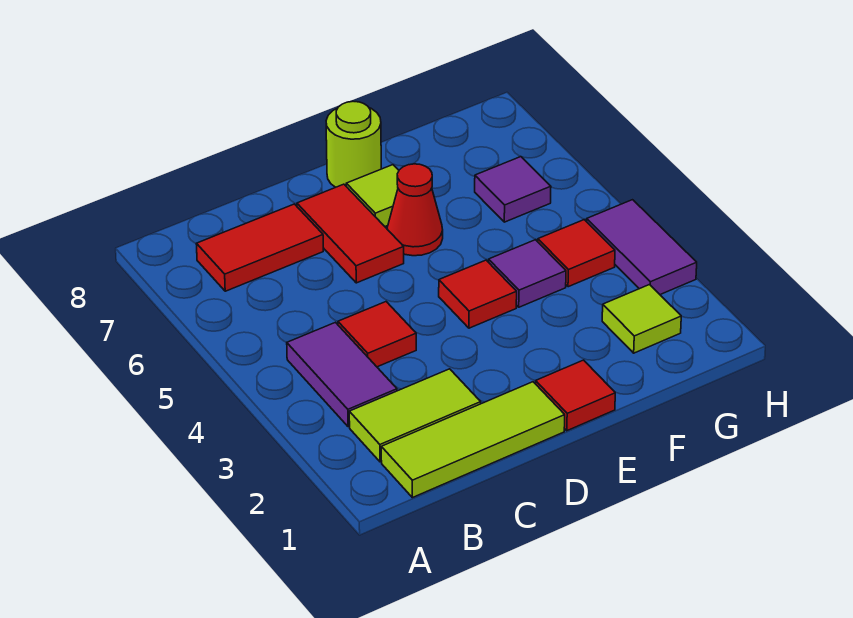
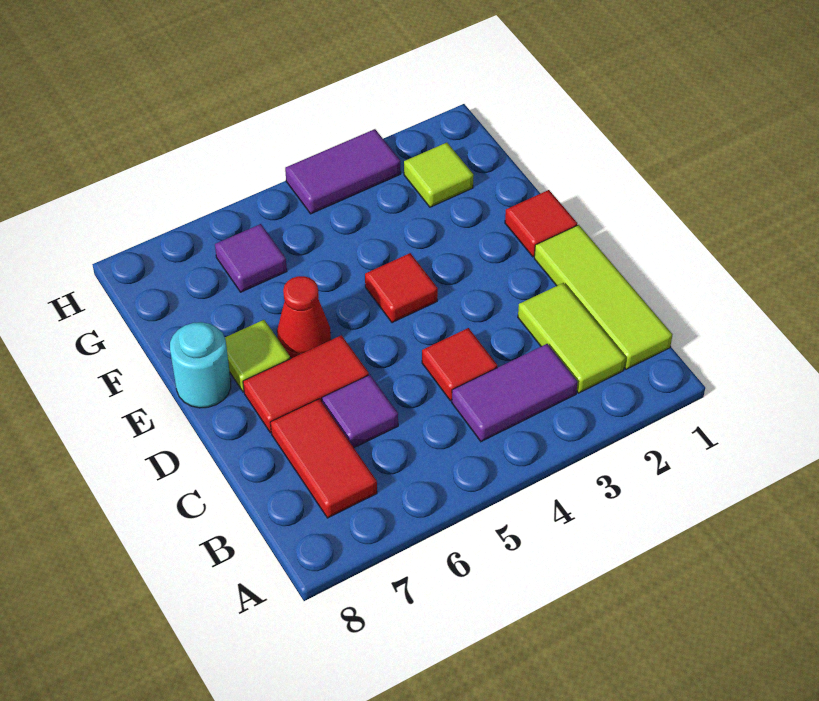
lime 1x1 round brick [326,101,381,187] -> cyan 1x1 round brick [170,322,231,408]
purple 1x1 tile [489,240,566,307] -> purple 1x1 tile moved to [322,375,398,448]
red 1x1 tile [538,220,615,287] -> none

